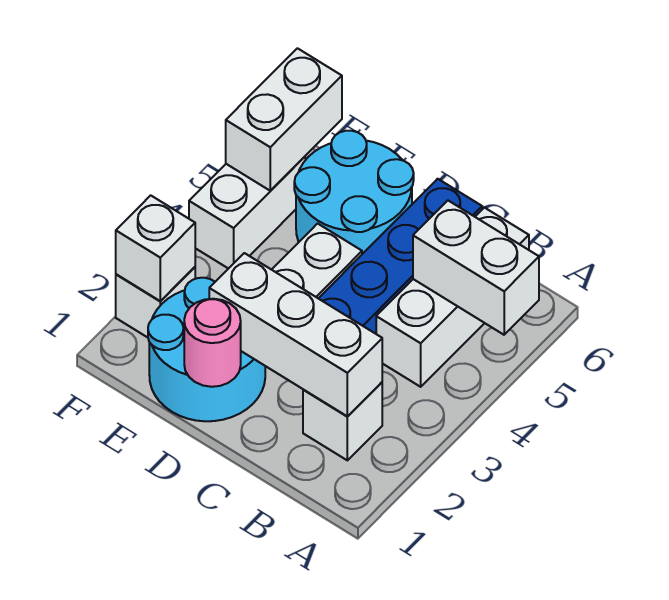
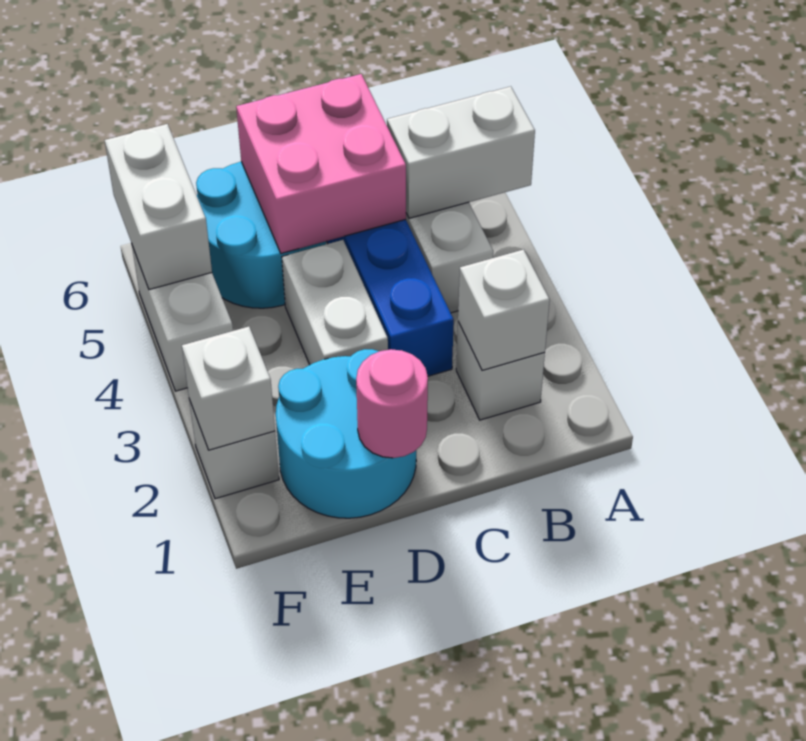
white 1x3 brick [209,253,382,416] -> white 1x1 brick [458,250,550,370]
none -> pink 2x2 brick [236,74,406,253]

